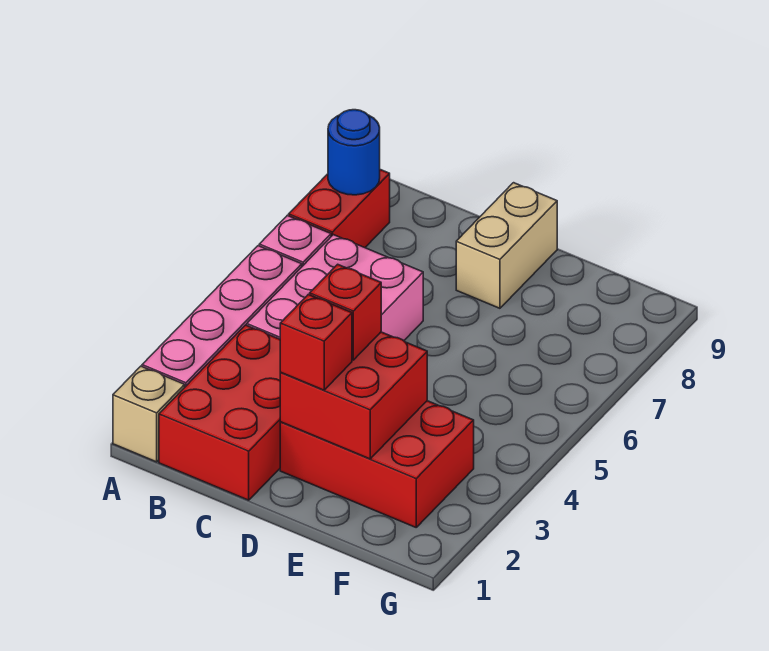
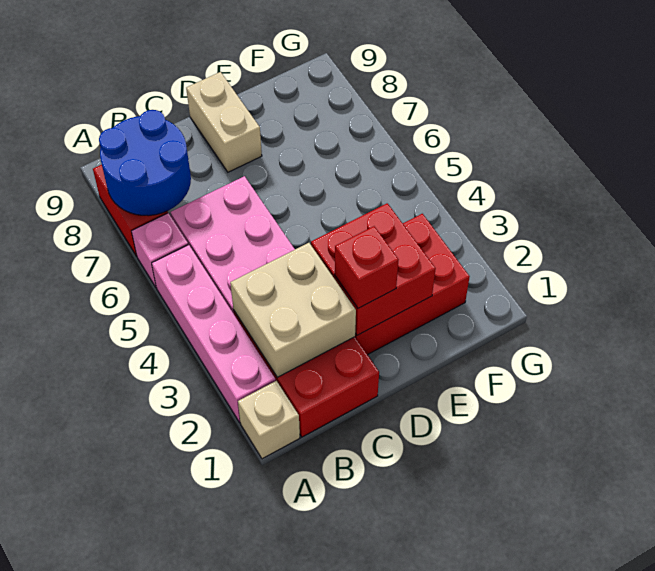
blue 1x1 round brick [328,110,380,195] -> blue 2x2 round brick [99,110,191,216]
none -> tan 2x2 brick [230,243,356,378]
red 1x1 brick [310,264,381,360] -> none

